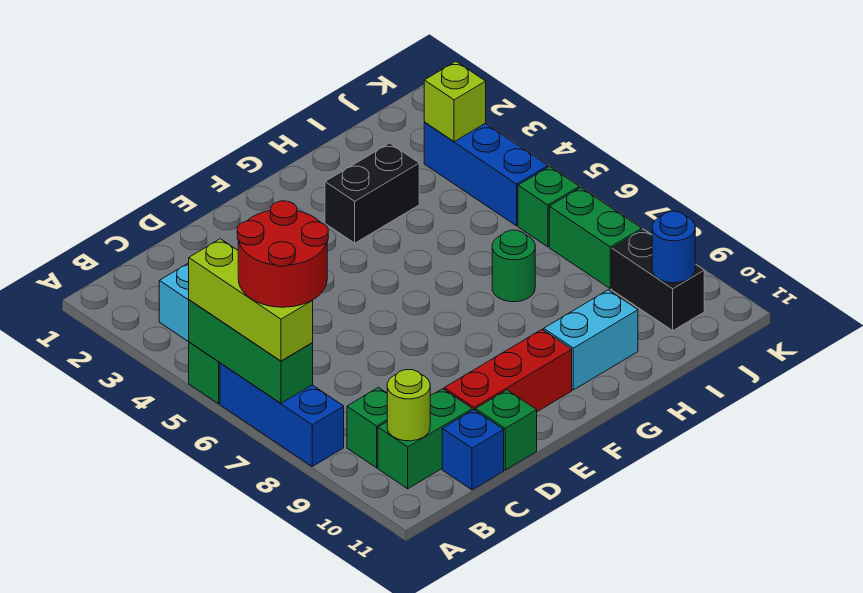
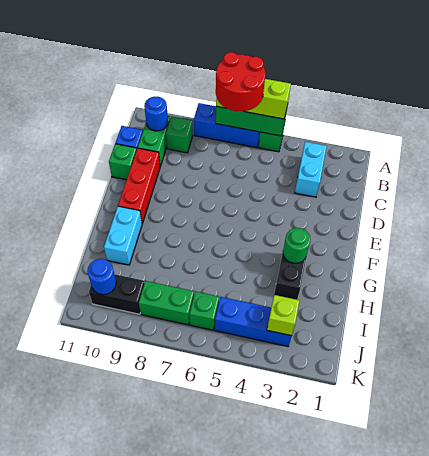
lime 1x1 round brick [387,370,430,441] -> blue 1x1 round brick [144,97,168,131]
green 1x1 round brick [492,230,535,302] -> green 1x1 round brick moved to [283,228,310,263]

